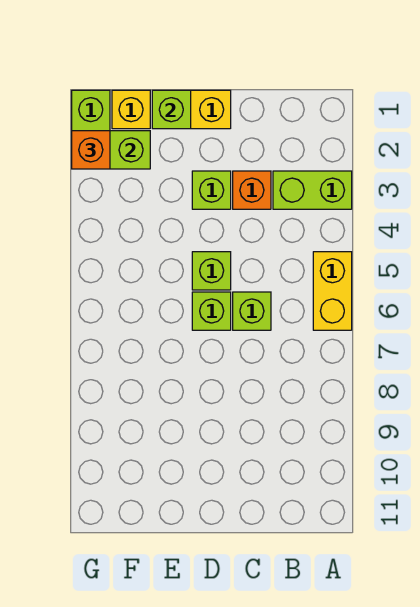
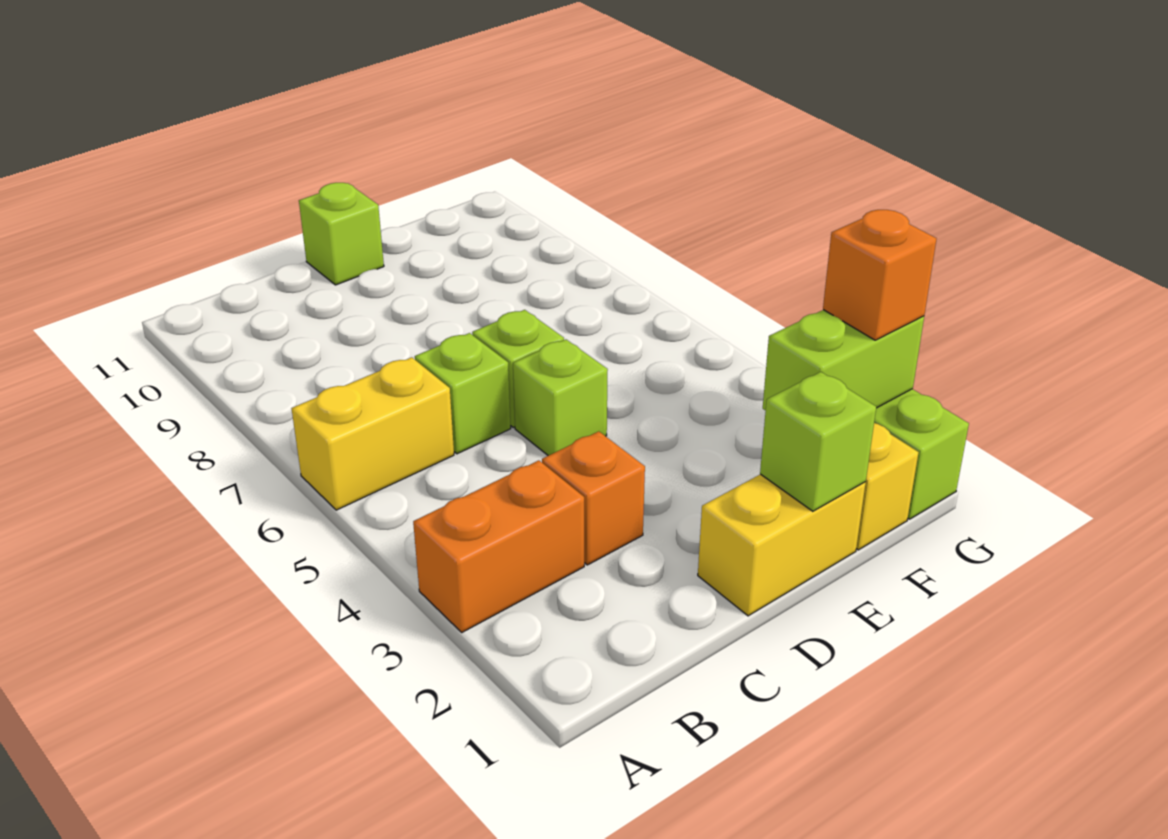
lime 1x2 brick [273,171,352,209] -> orange 1x2 brick [413,460,584,632]
yellow 1x2 brick [313,252,352,330] -> yellow 1x2 brick turned to [291,357,454,510]
lime 1x1 brick [192,171,231,209] -> lime 1x1 brick moved to [299,183,384,285]

